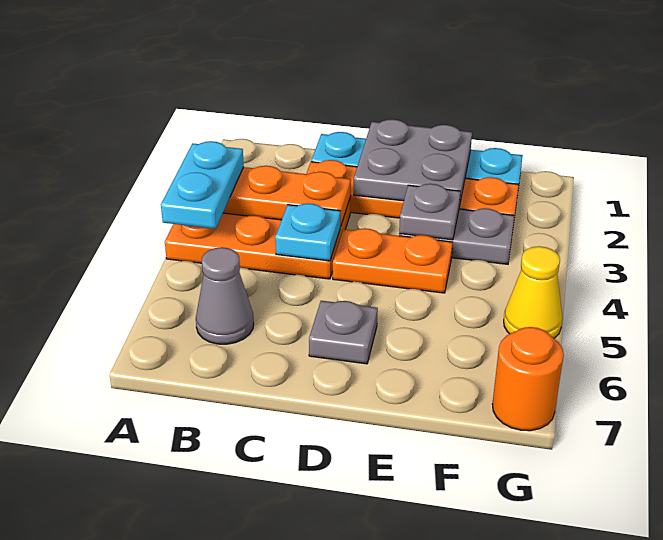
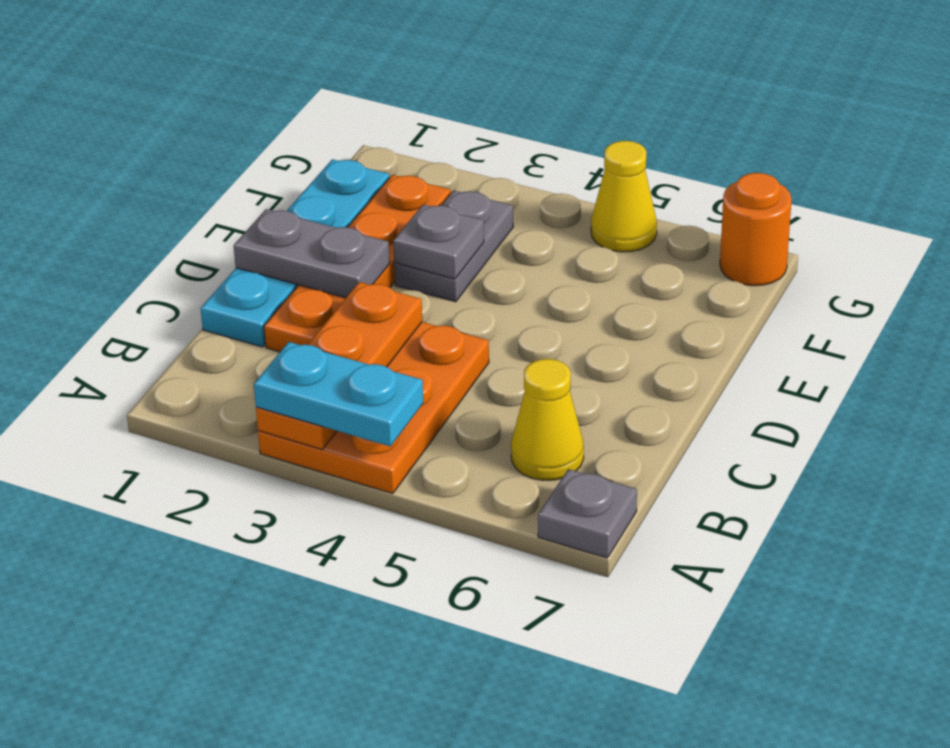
grey 1x1 cone [196,247,254,344] -> yellow 1x1 cone [511,359,584,480]
cyan 1x1 plate [275,203,340,261] -> none
grey 2x2 plate [354,119,472,206] -> grey 1x2 plate [234,209,390,298]
orange 1x2 plate [333,228,453,293] -> none
grey 1x1 plate [309,301,378,364] -> grey 1x1 plate moved to [538,469,637,558]

